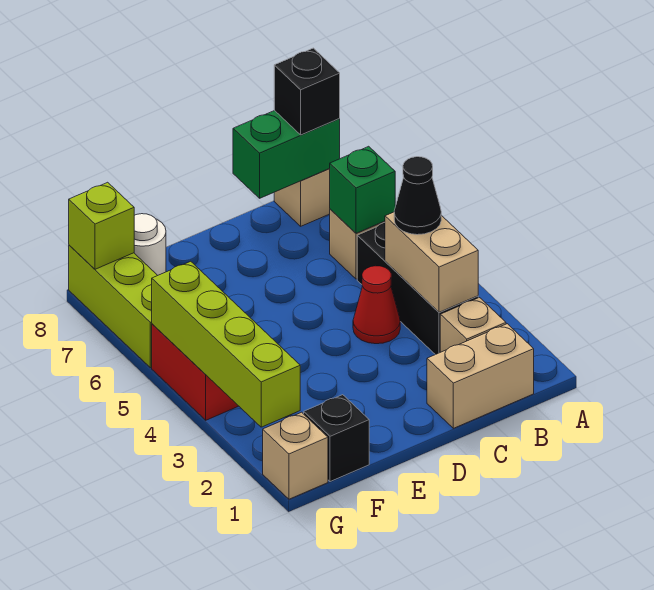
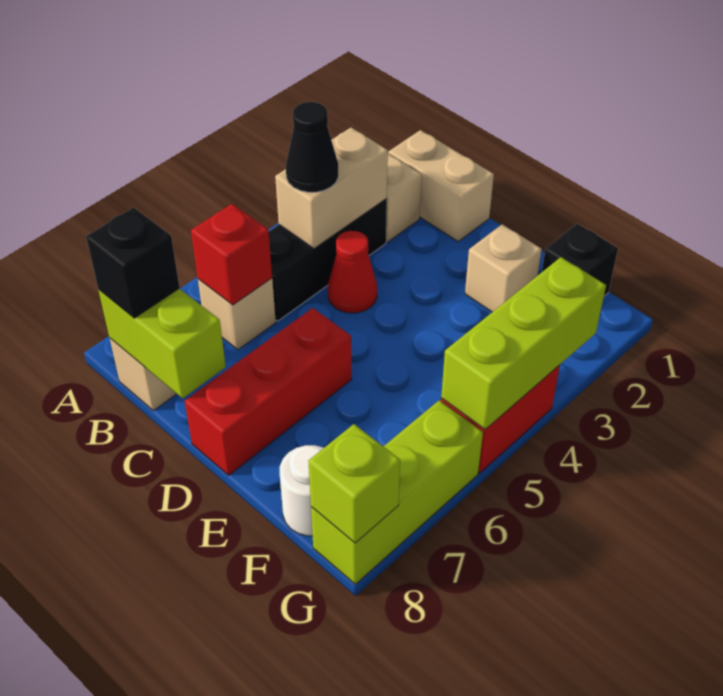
green 1x1 brick [330,146,395,233] -> red 1x1 brick [191,204,272,305]
green 1x2 brick [233,110,340,198] -> lime 1x2 brick [99,288,226,398]
none -> red 1x3 brick [185,308,352,475]
tan 1x1 brick [263,412,328,499] -> tan 1x1 brick moved to [465,224,542,312]
lime 1x4 brick [152,261,300,427] -> lime 1x3 brick [441,257,606,430]

